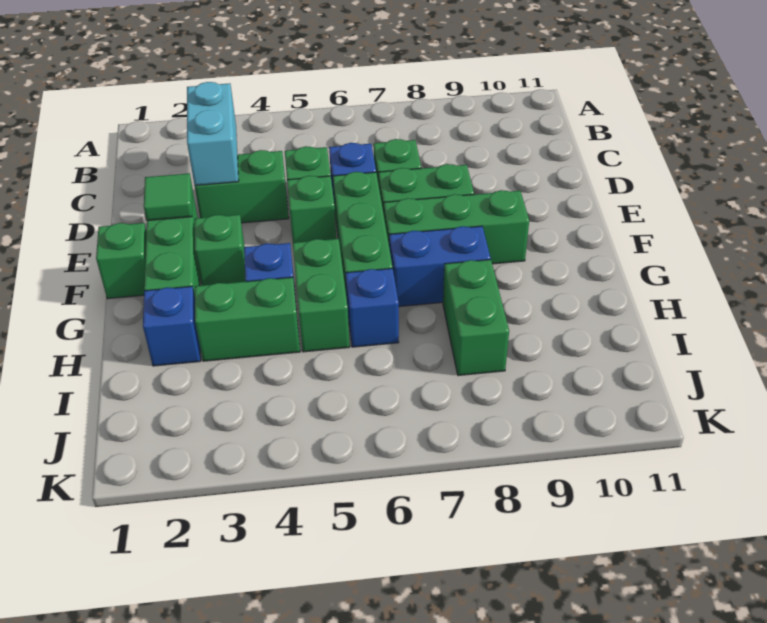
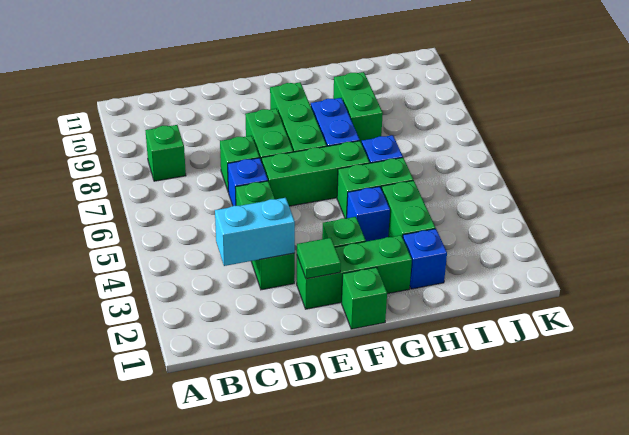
green 1x1 brick [287,176,336,243] -> green 1x1 brick moved to [145,125,186,181]
green 1x2 brick [443,260,509,376] -> green 1x2 brick turned to [333,72,383,143]

